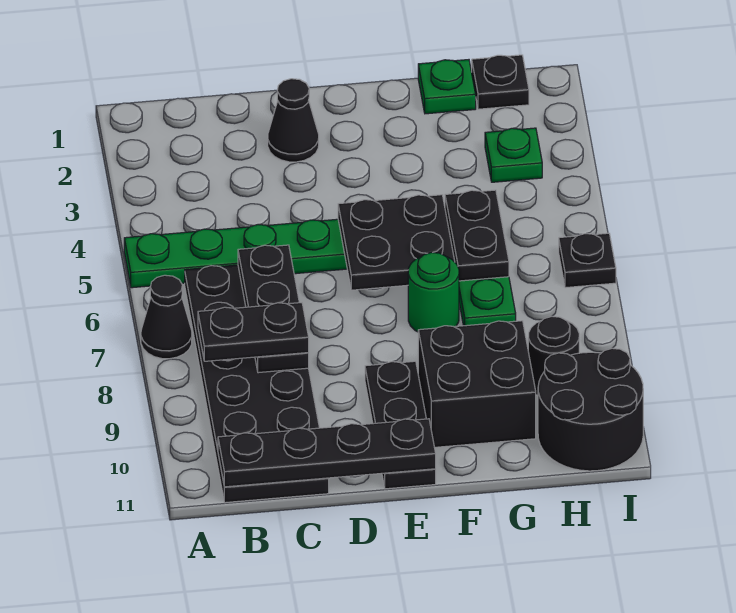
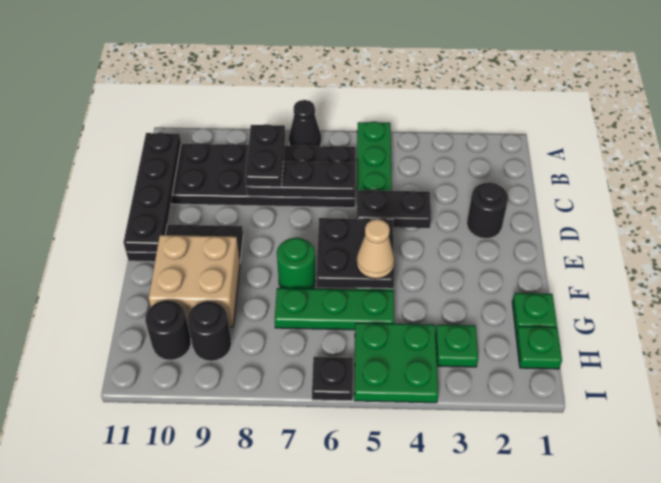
black 1x1 cone [268,79,319,162] -> black 1x1 round brick [467,182,508,239]
none -> tan 1x1 cone [356,219,394,279]
black 2x2 brick [418,321,536,447] -> tan 2x2 brick [149,235,240,327]
black 1x2 plate [445,190,509,281] -> black 1x2 plate moved to [357,190,431,228]
black 1x1 plate [472,55,529,109] -> green 1x1 plate [516,326,562,369]
none -> green 2x2 plate [354,323,438,403]
black 2x2 round brick [538,348,643,471] -> black 1x1 round brick [145,300,191,360]

